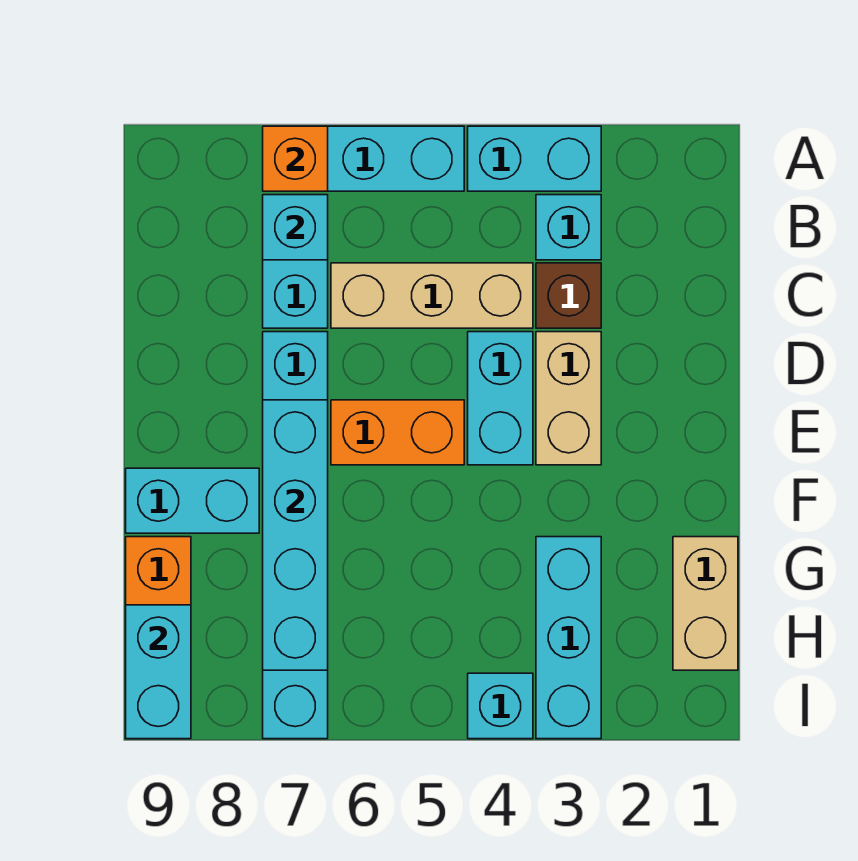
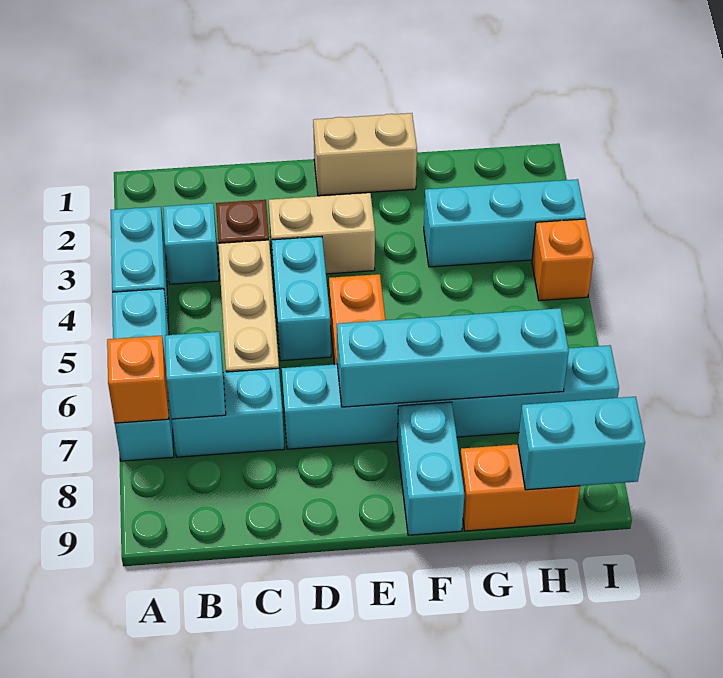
cyan 1x2 brick [468,332,533,465] -> cyan 1x2 brick turned to [272,236,331,361]
tan 1x2 brick [673,537,738,670] -> tan 1x2 brick moved to [313,113,417,196]
cyan 1x1 brick [468,673,533,739] -> orange 1x1 brick [532,219,593,301]

